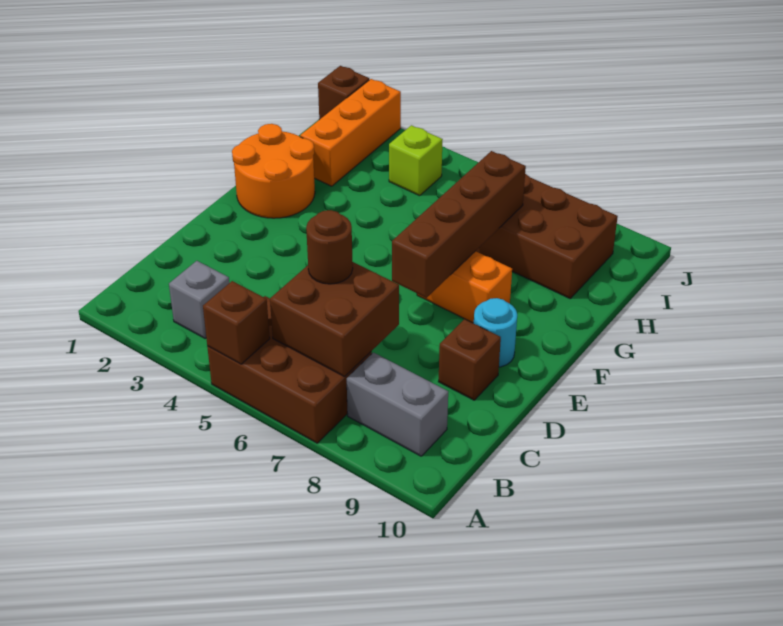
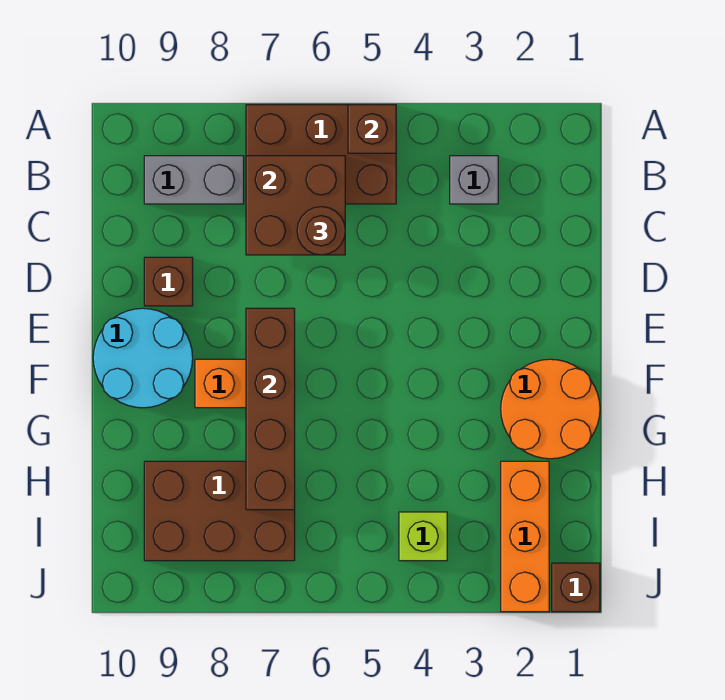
cyan 1x1 round brick [474,298,517,367] -> cyan 2x2 round brick [93,308,193,408]

